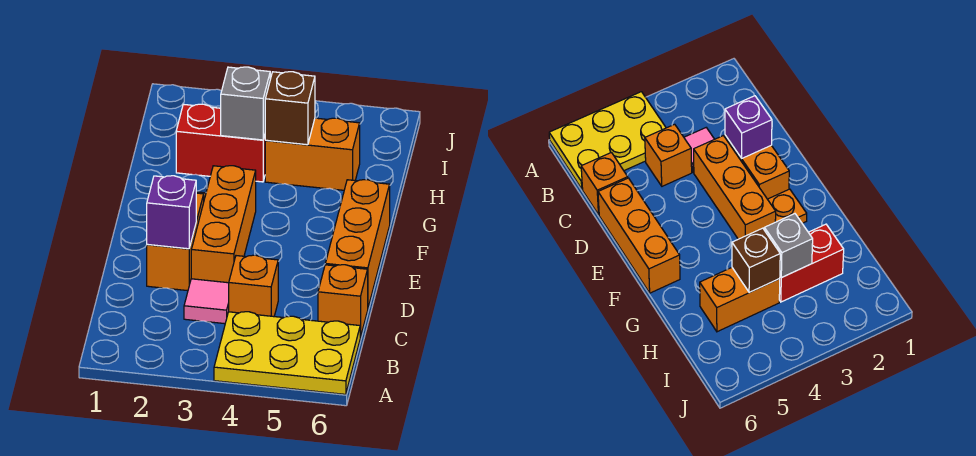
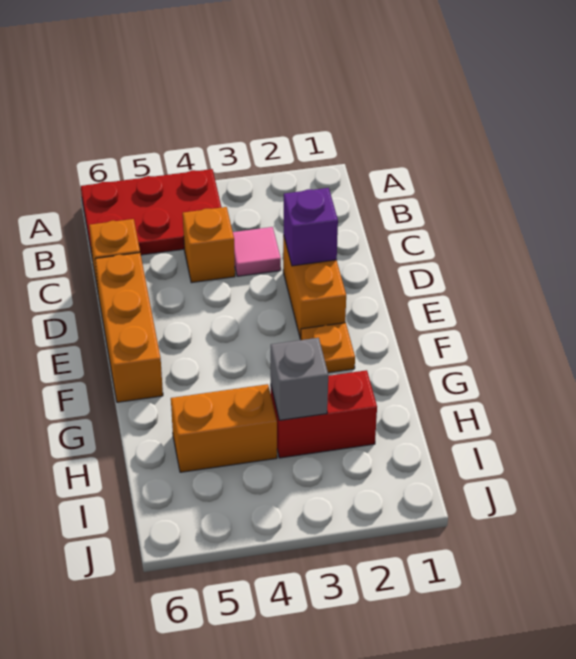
yellow 2x3 plate [214,312,360,394] -> red 2x3 plate [81,169,221,255]
orange 1x3 brick [191,166,256,283] -> none
brown 1x1 brick [265,72,315,145] -> none

